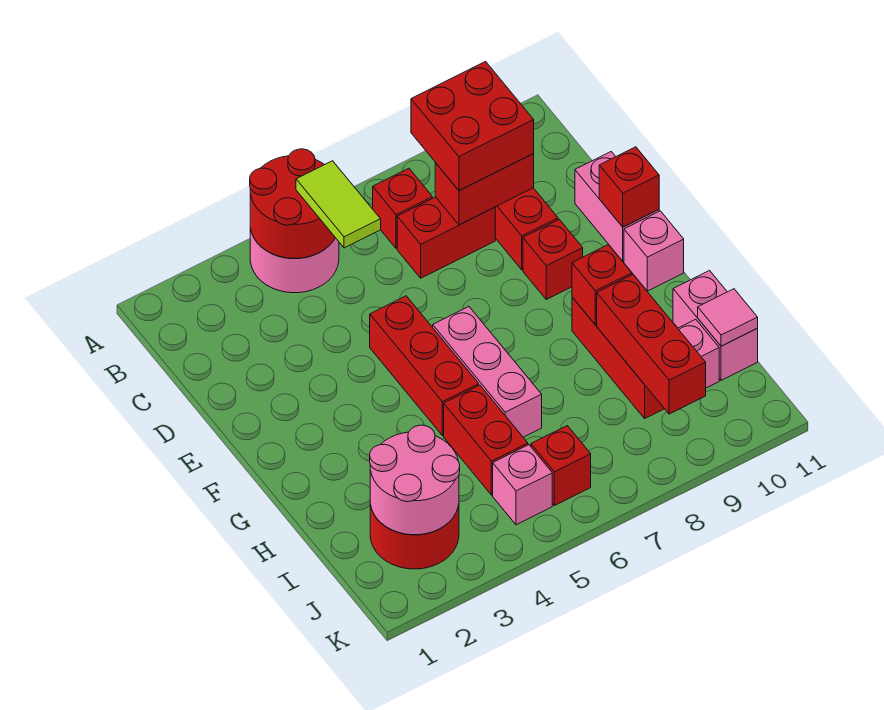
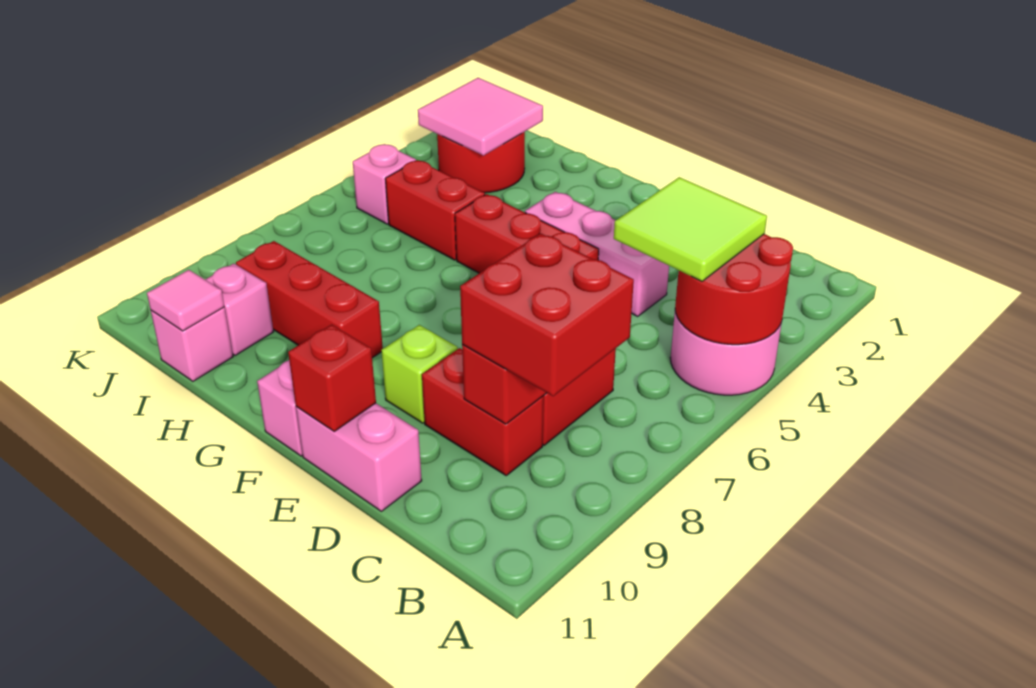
lime 1x2 tile [296,161,381,248] -> lime 2x2 tile [614,177,767,281]
red 1x1 brick [373,168,432,248] -> none
red 1x1 brick [523,220,583,299] -> lime 1x1 brick [381,325,458,423]
pink 1x3 brick [433,307,542,437] -> pink 1x3 brick moved to [525,192,669,316]
red 1x1 brick [572,245,632,325] -> none
red 1x3 brick [597,275,706,414] -> none
pink 1x2 brick [673,271,758,380] -> pink 1x1 brick [151,307,233,381]
pink 2x2 round brick [370,425,460,535] -> pink 2x2 tile [418,78,543,155]
red 1x1 brick [531,426,591,506] -> none

